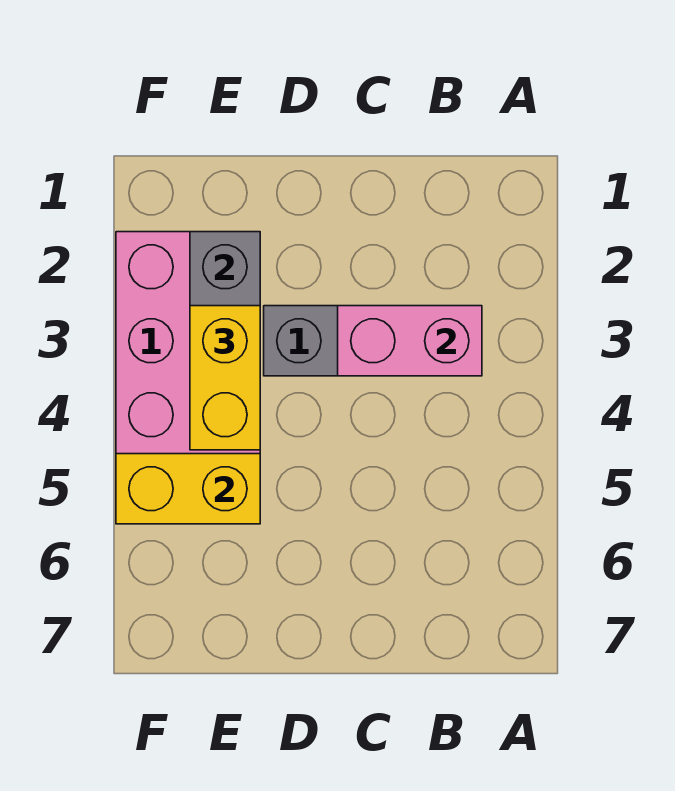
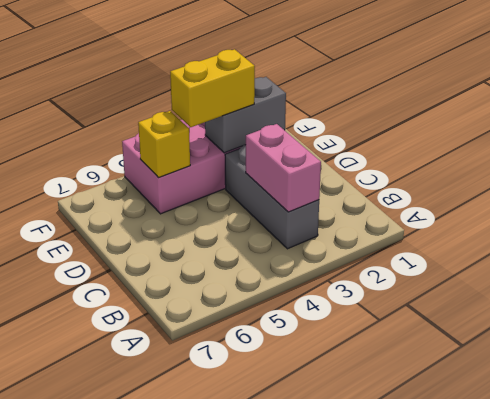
yellow 1x2 brick [116,454,260,524] -> yellow 1x1 brick [138,111,190,178]

